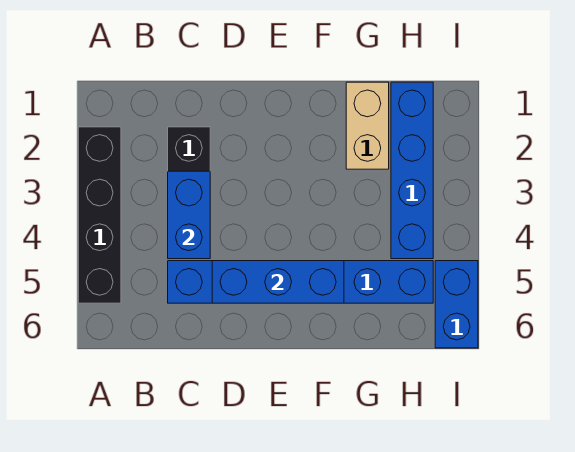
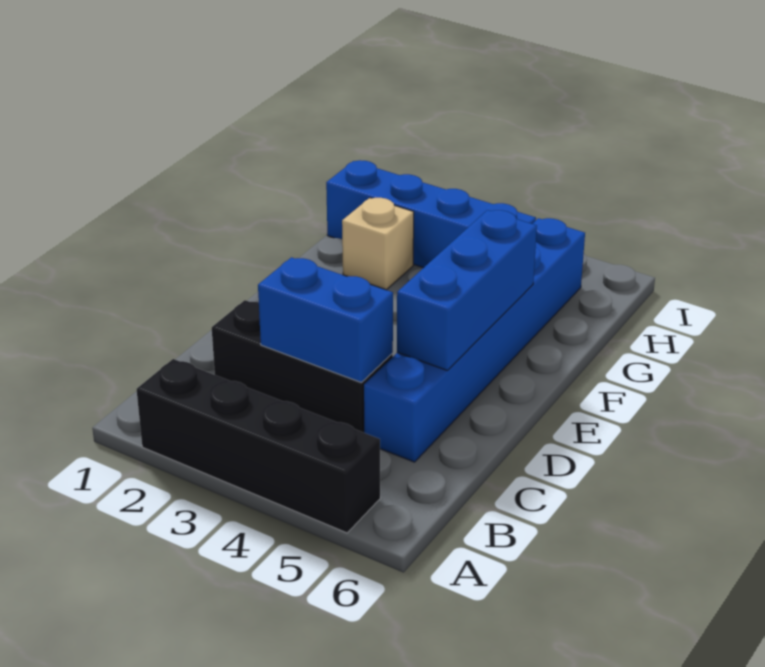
tan 1x2 brick [346,82,389,169] -> tan 1x1 brick [342,198,414,290]
blue 1x2 brick [435,261,478,348] -> none

